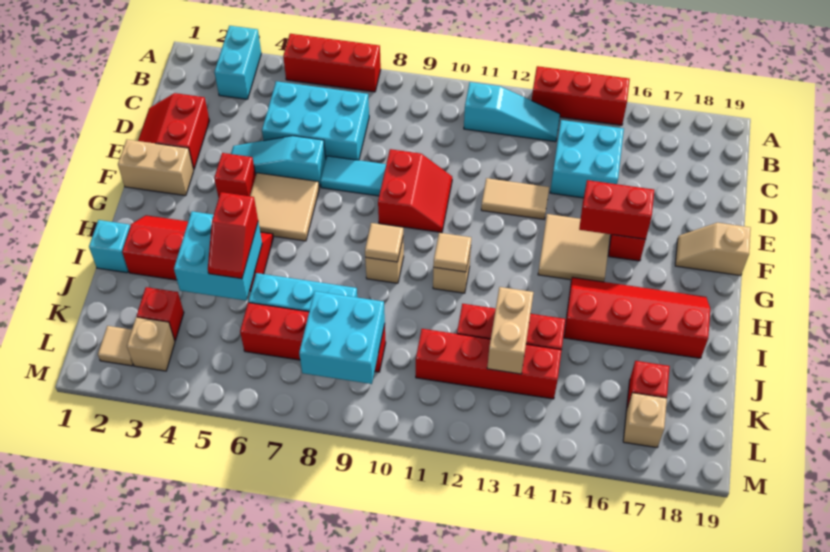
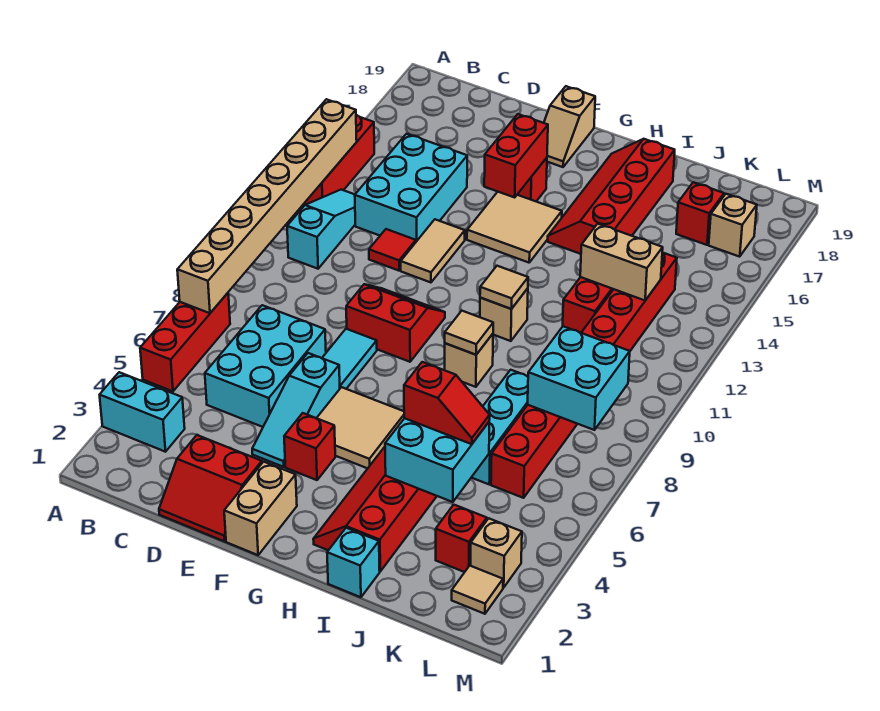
none -> tan 1x8 brick [177,99,357,313]
cyan 2x2 brick [550,120,624,198] -> cyan 2x3 brick [355,134,467,242]
none -> red 1x1 tile [369,229,416,271]

